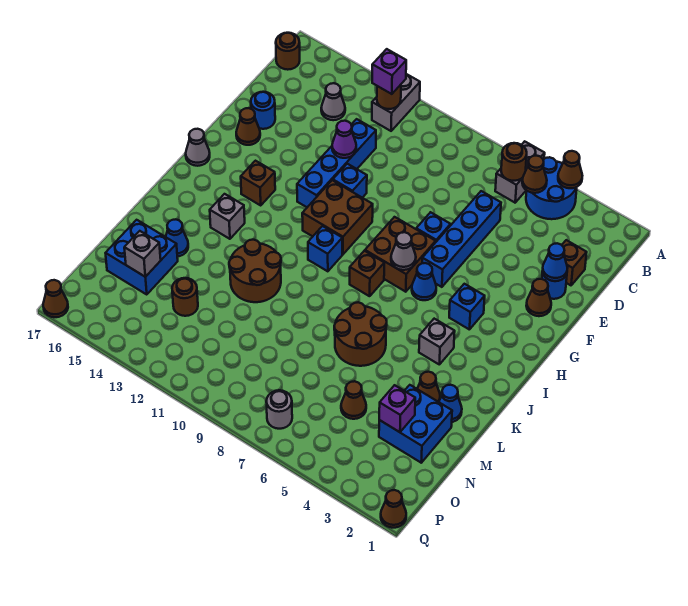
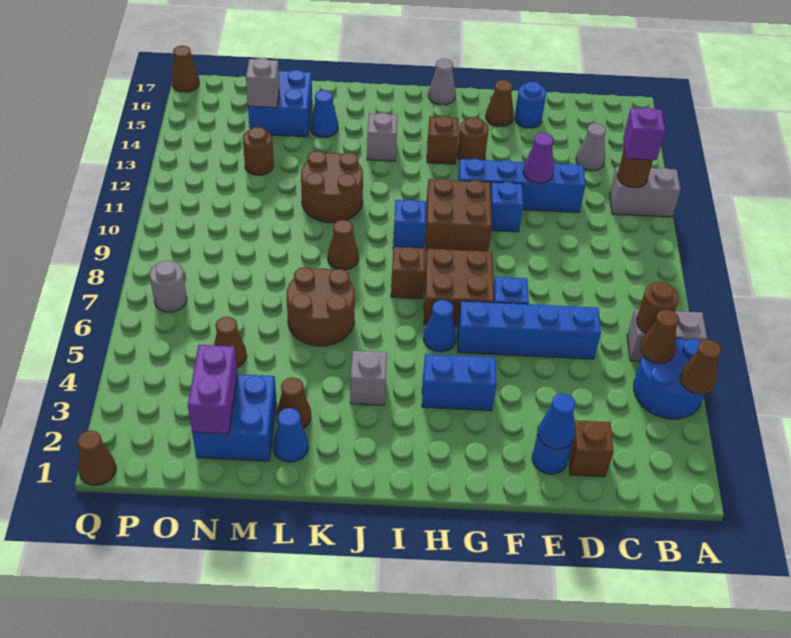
brown 1x1 round brick [276,33,300,70] -> brown 1x1 round brick moved to [457,117,489,160]
brown 1x1 cone [526,279,551,316] -> brown 1x1 cone moved to [328,220,359,270]
blue 1x1 brick [449,284,485,330] -> blue 1x2 brick [422,354,497,411]
grey 1x1 cone [391,232,416,270] -> none
purple 1x1 brick [379,385,415,432] -> purple 1x2 brick [188,345,238,434]

